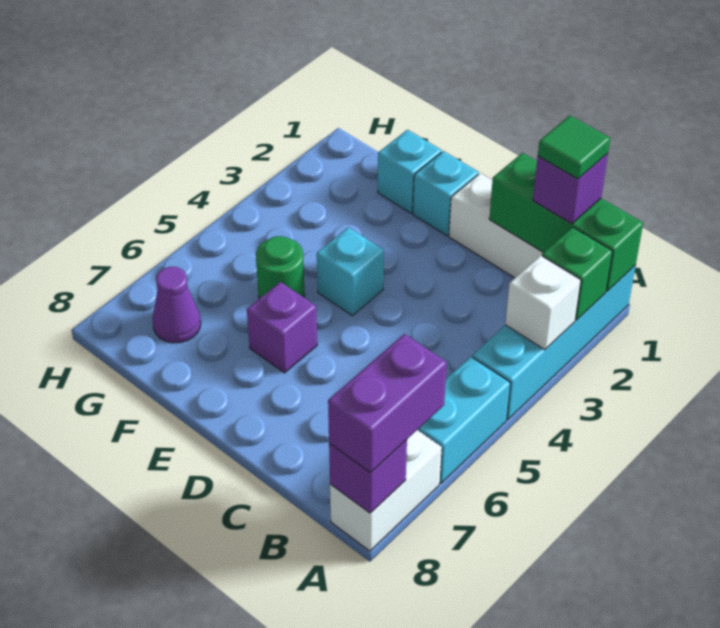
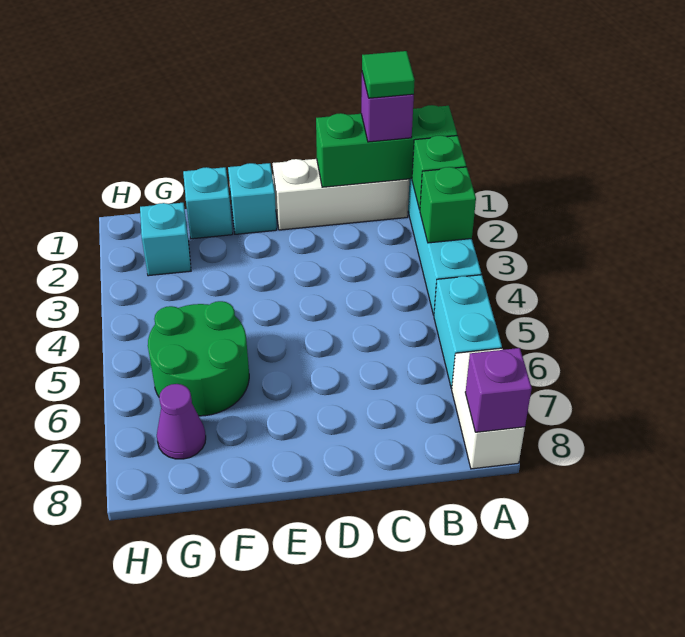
white 1x1 brick [505,255,581,350] -> green 1x1 brick [420,167,476,243]
purple 1x2 brick [328,334,447,473] -> none
cyan 1x1 brick [317,227,384,316] -> cyan 1x1 brick moved to [140,203,191,276]
purple 1x1 brick [247,282,317,373] -> none
green 1x1 round brick [256,236,305,299] -> green 2x2 round brick [148,301,249,416]

